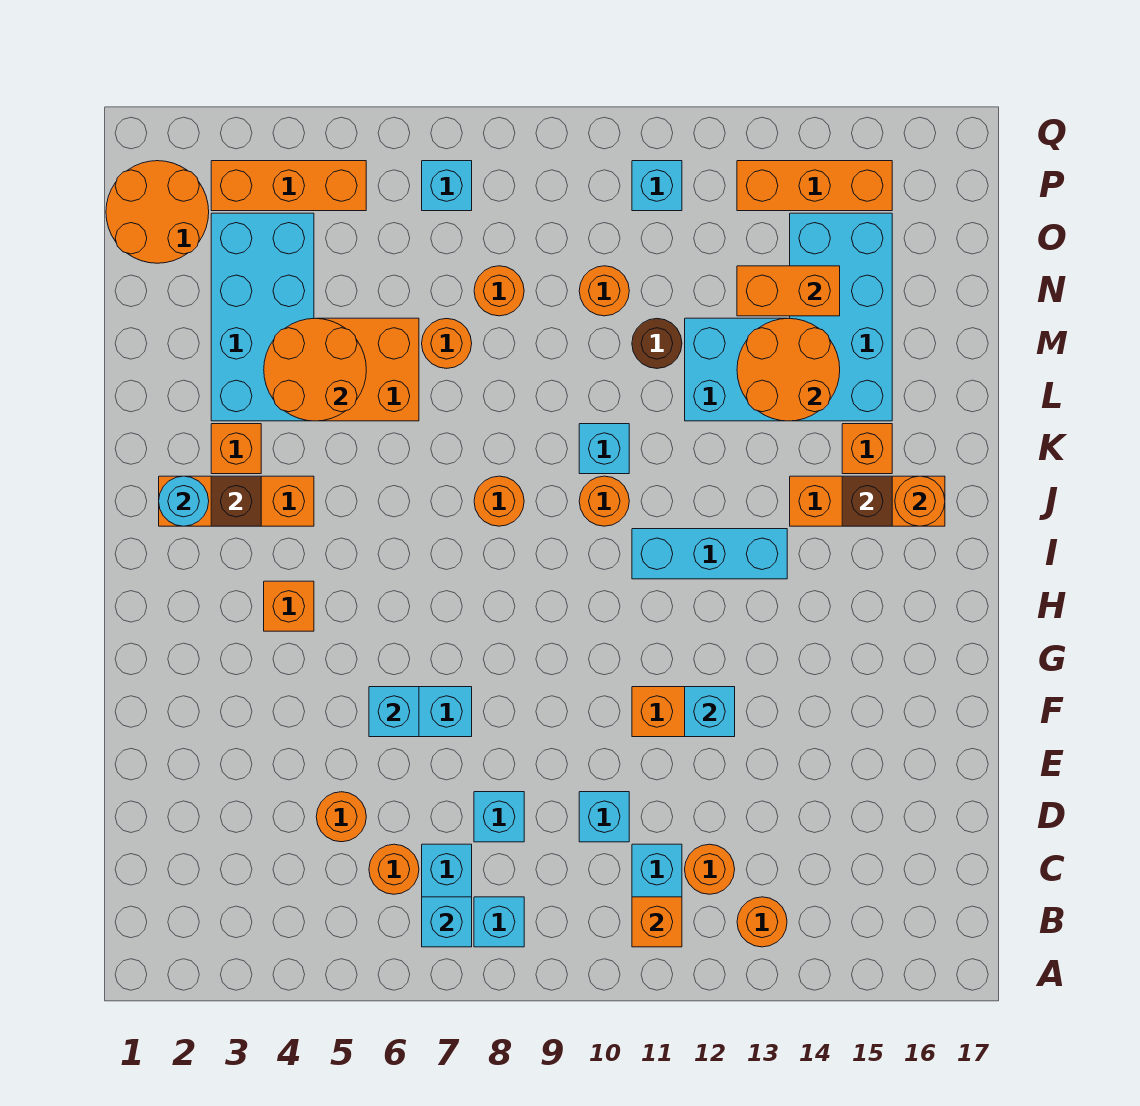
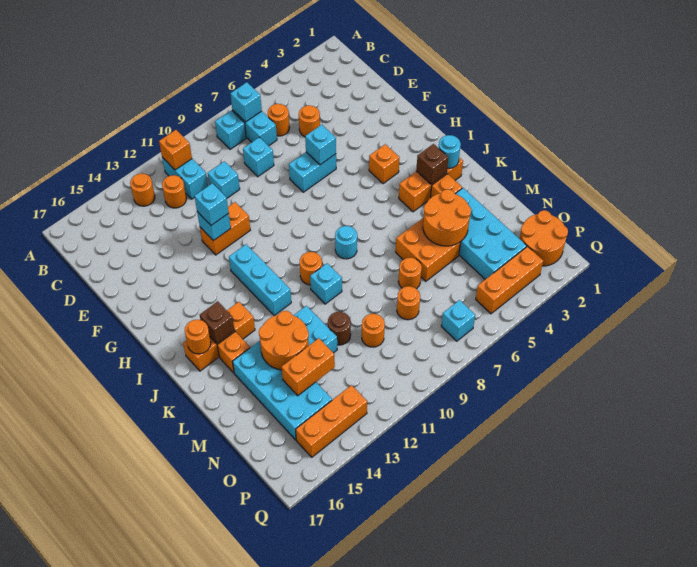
cyan 1x3 brick [632,529,787,579] -> cyan 1x3 brick turned to [229,244,291,316]
orange 1x1 round brick [474,476,524,526] -> cyan 1x1 round brick [335,226,357,259]
cyan 1x1 brick [632,161,682,211] -> cyan 1x1 brick moved to [194,183,229,225]

